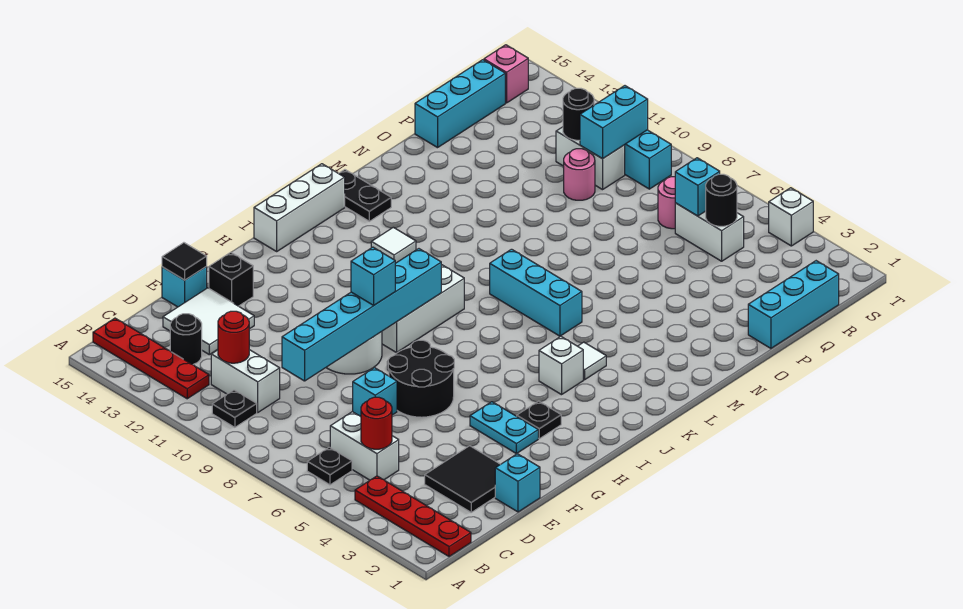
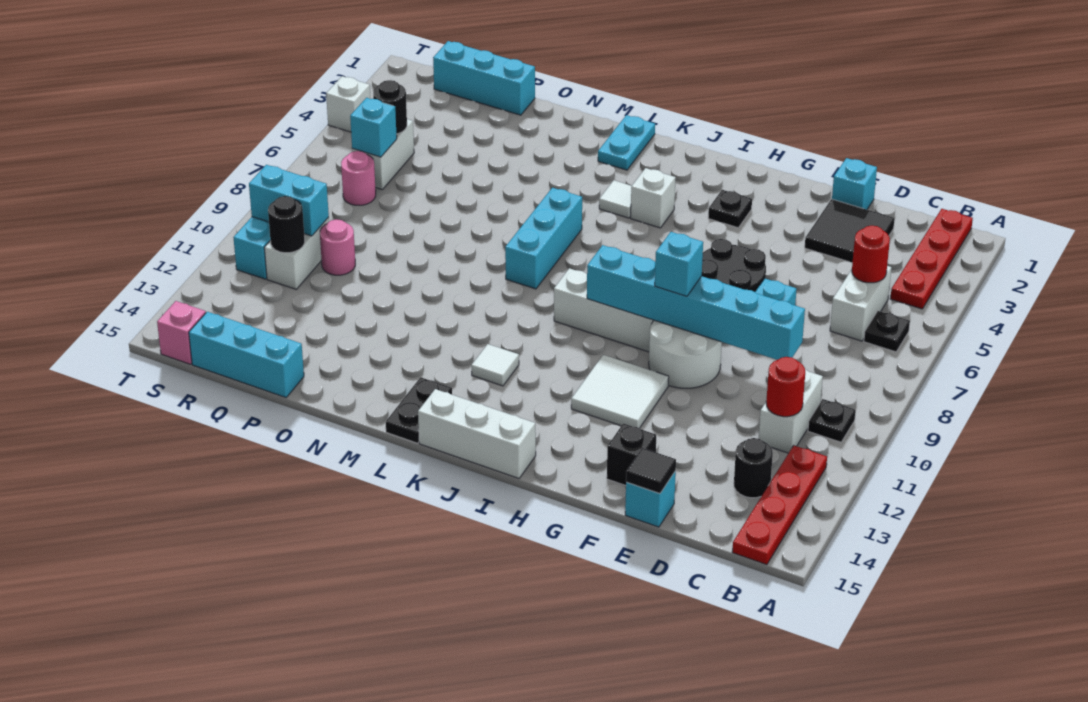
white 2x2 tile [163,288,254,355] -> white 2x2 tile moved to [571,355,669,428]
cyan 1x2 plate [470,402,538,453] -> cyan 1x2 plate moved to [598,115,655,170]

